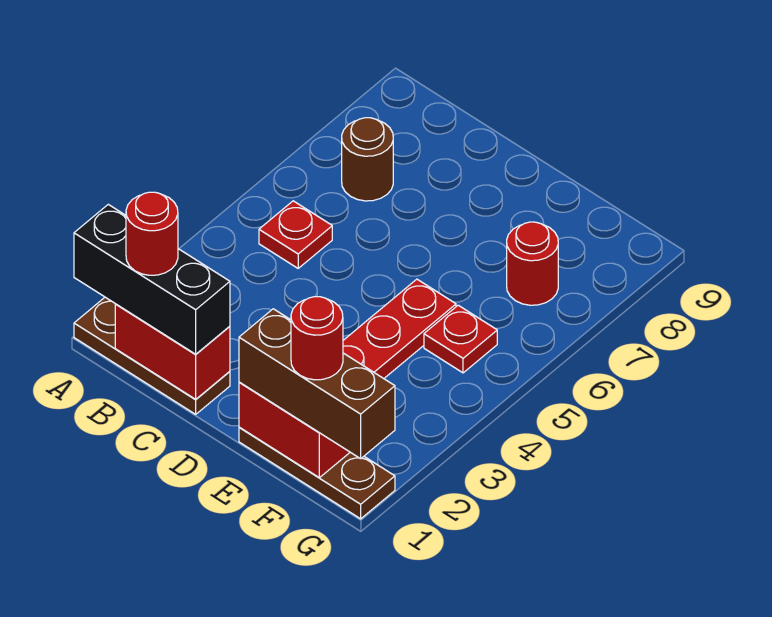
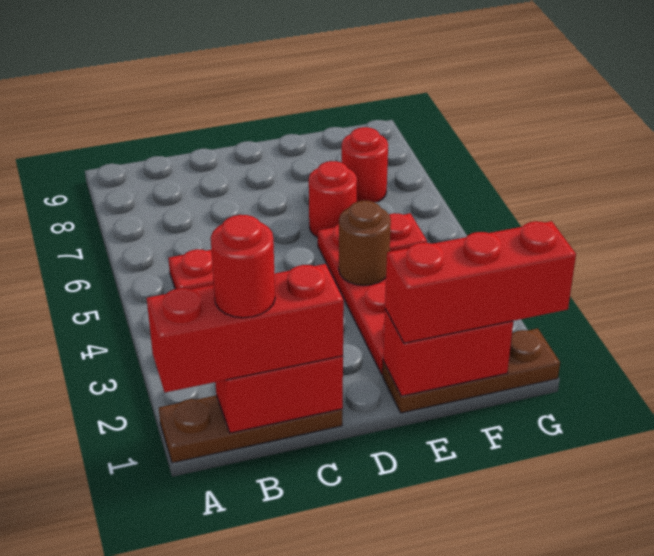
black 1x3 brick [74,204,230,354] -> red 1x3 brick [147,264,344,392]
brown 1x1 round brick [342,118,393,201] -> brown 1x1 round brick moved to [339,201,391,285]
brown 1x3 brick [239,309,395,459] -> red 1x3 brick [385,221,576,343]
red 1x1 round brick [291,297,343,380] -> red 1x1 round brick moved to [309,161,357,237]

